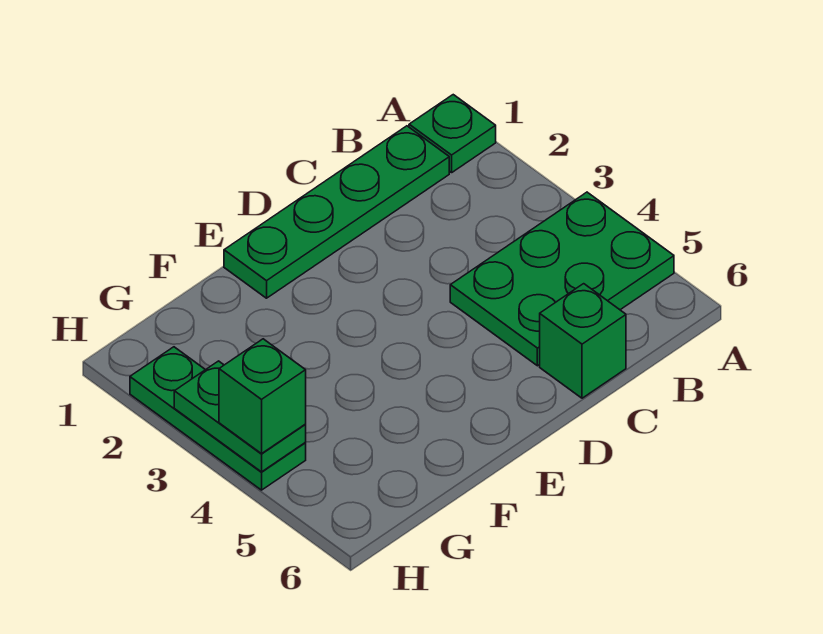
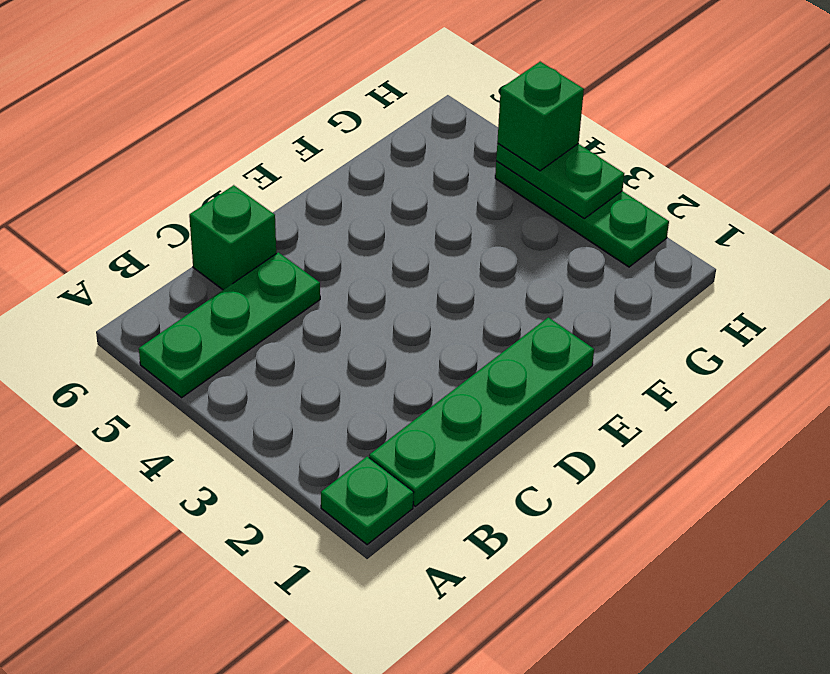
green 2x3 plate [450,192,674,366] -> green 1x3 plate [139,252,320,397]

